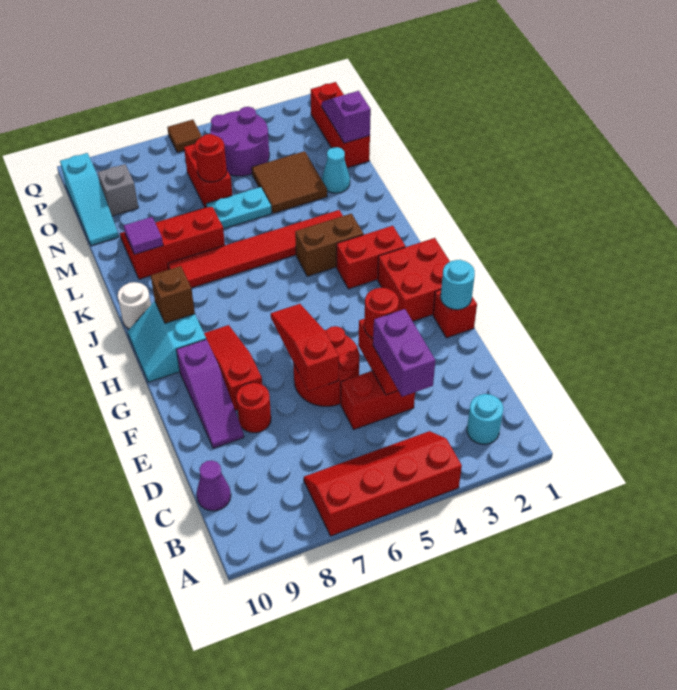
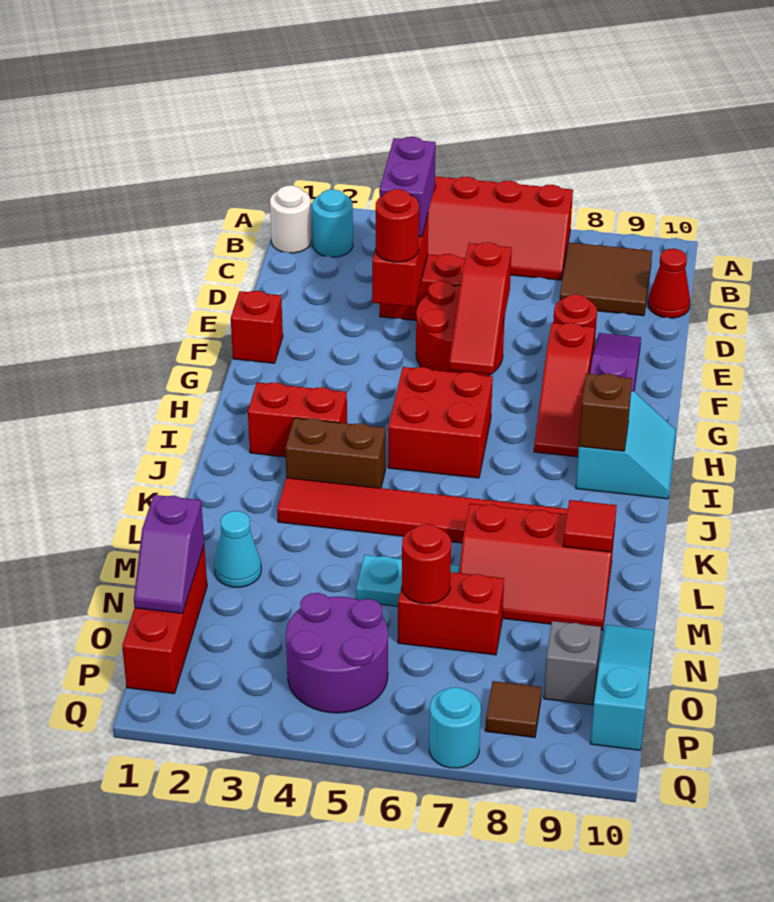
purple 1x1 cone [197,461,231,511] -> red 1x1 cone [648,249,690,318]
cyan 1x1 round brick [441,260,475,310] -> cyan 1x1 round brick moved to [429,687,481,768]
red 2x2 brick [378,238,450,321] -> red 2x2 brick moved to [388,367,493,478]
white 1x1 round brick [118,282,151,329] -> white 1x1 round brick moved to [270,185,311,253]
purple 1x1 tile [124,217,163,254] -> red 1x1 tile [563,500,617,552]
brown 2x2 tile [252,151,327,213] -> brown 2x2 tile moved to [560,243,652,316]
red 1x2 brick [184,144,232,207] -> red 1x2 brick turned to [398,572,504,655]
brown 1x1 tile [167,120,202,152] -> brown 1x1 tile moved to [485,681,542,738]

